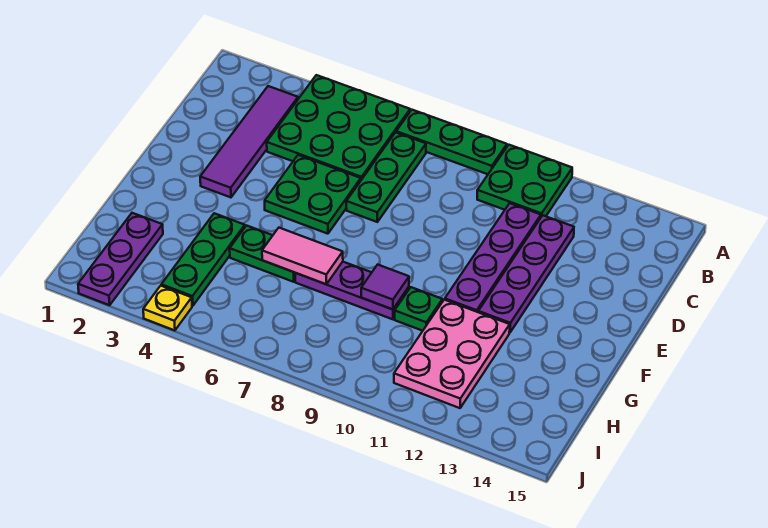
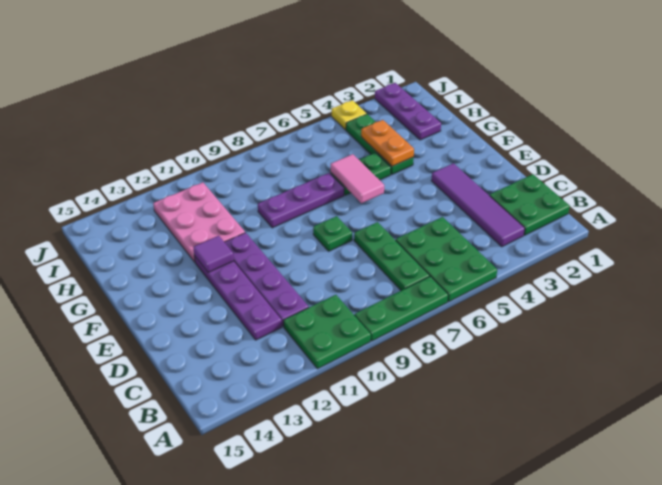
green 3x3 plate [267,75,410,180] -> green 2x3 plate [396,217,497,302]
green 2x2 plate [265,155,361,234] -> green 2x2 plate moved to [490,174,570,235]
none -> orange 1x2 plate [361,120,414,166]
pink 1x2 tile [262,228,343,284] -> pink 1x2 tile turned to [331,154,384,203]
purple 1x1 tile [361,265,409,309] -> purple 1x1 tile moved to [193,236,234,273]
green 1x1 plate [395,287,442,331] -> green 1x1 plate moved to [313,216,352,251]

